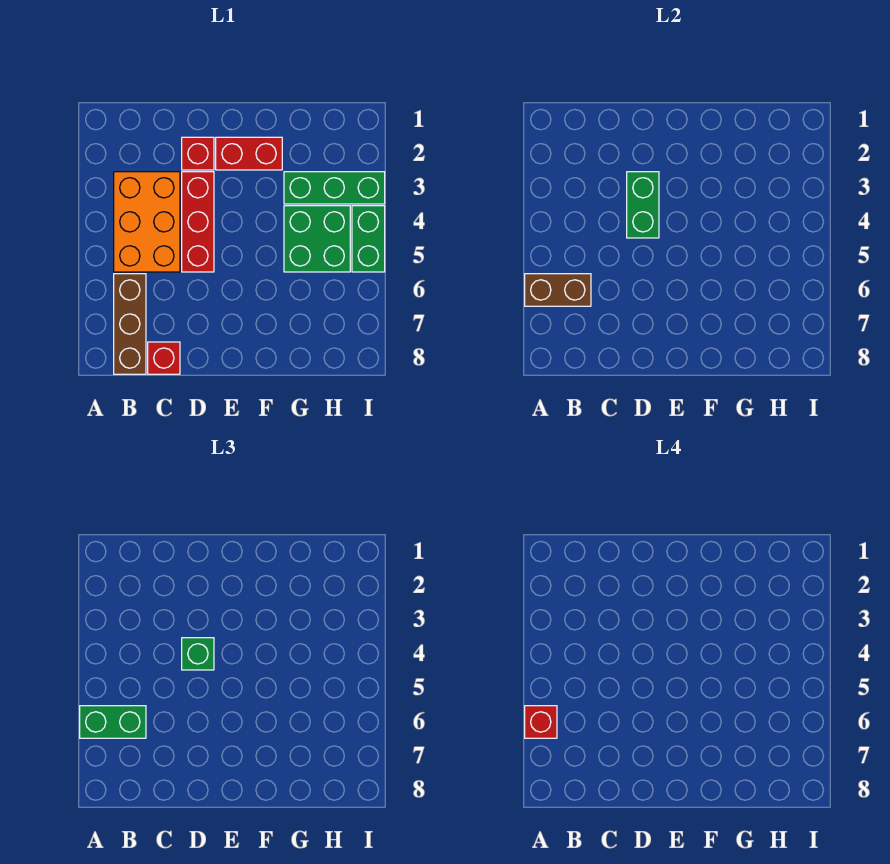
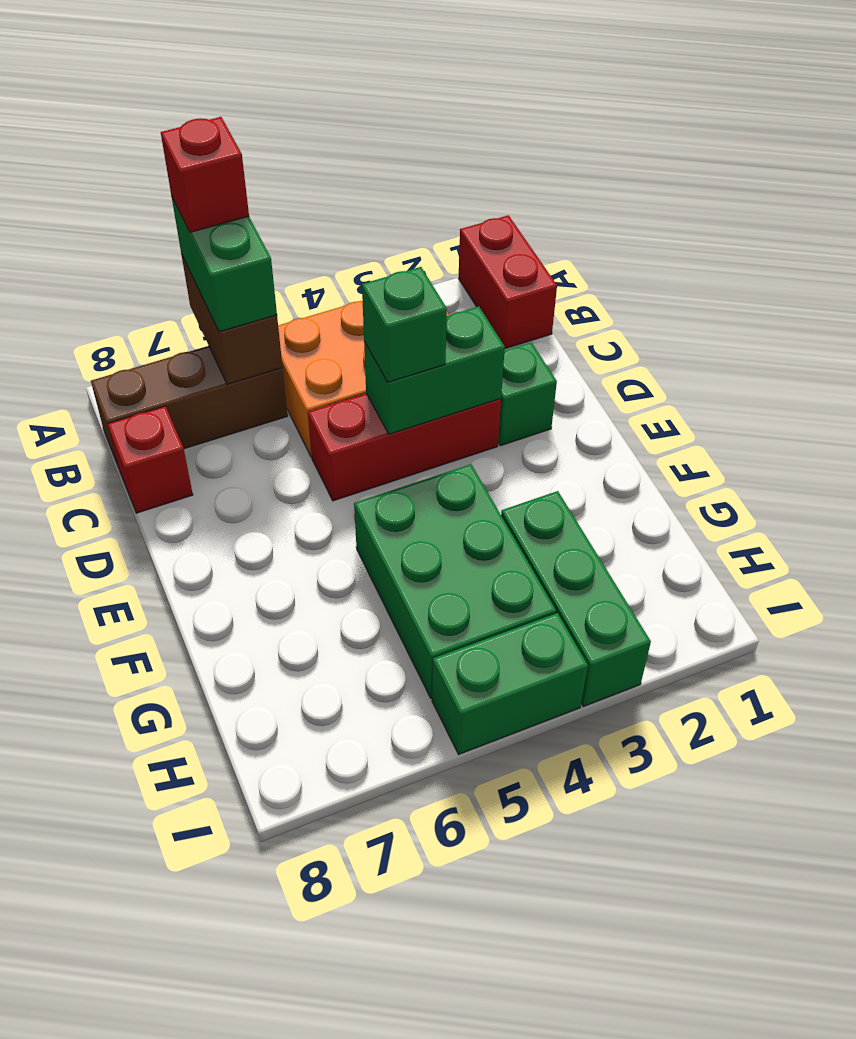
red 1x1 brick [182,137,214,170] -> green 1x1 brick [498,342,557,446]
red 1x2 brick [216,137,282,170] -> red 1x2 brick moved to [459,215,557,349]
green 2x2 brick [284,206,350,272] -> green 2x3 brick [354,464,556,698]

